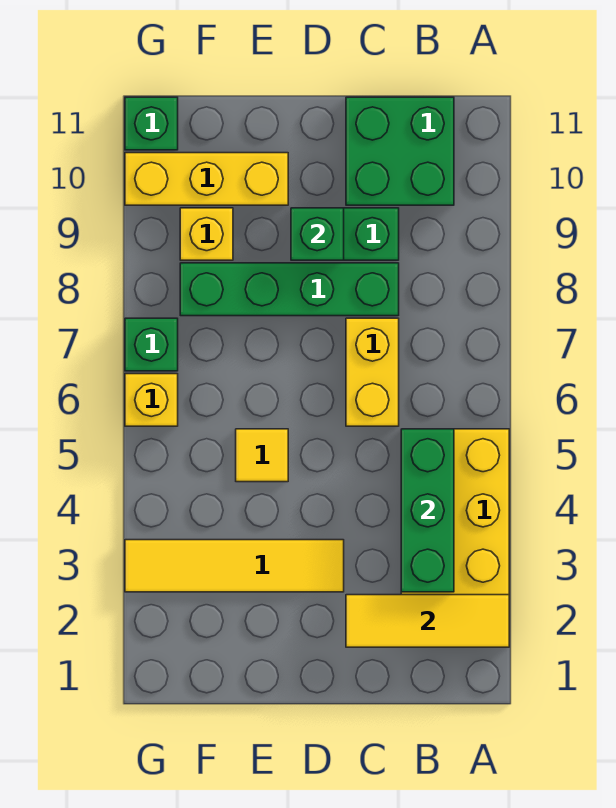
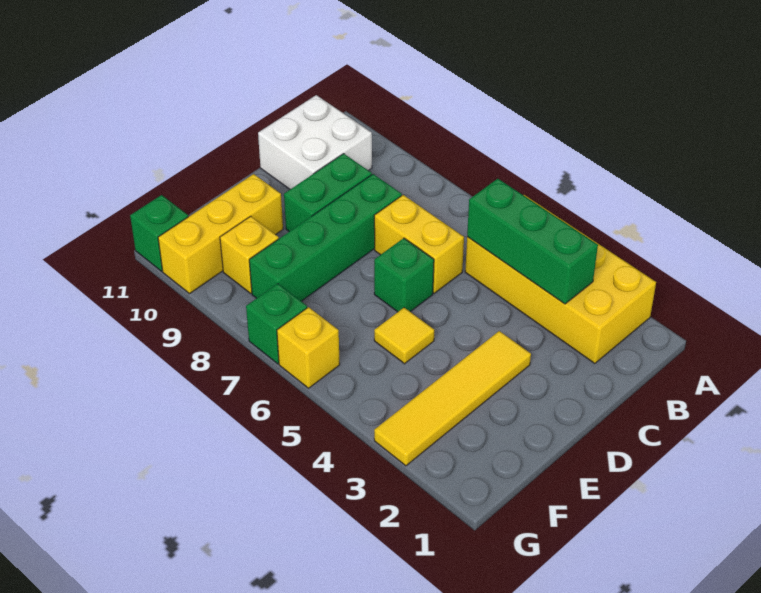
yellow 1x3 tile [346,595,509,647] -> none
green 2x2 brick [346,97,454,205] -> white 2x2 brick [258,95,372,189]
green 1x1 brick [291,208,344,260] -> green 1x1 brick moved to [374,238,434,312]

